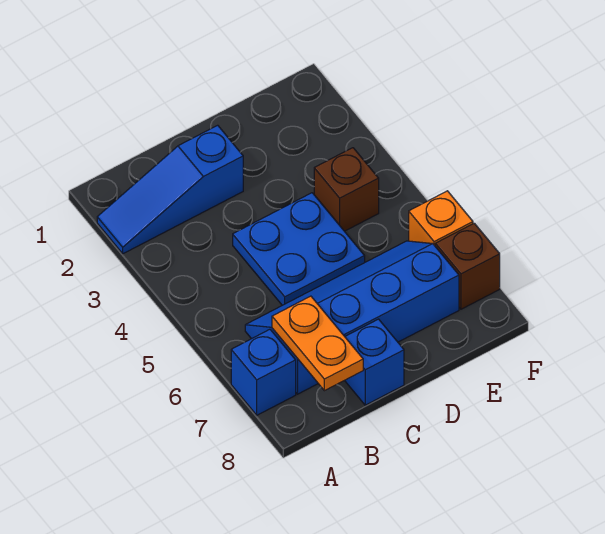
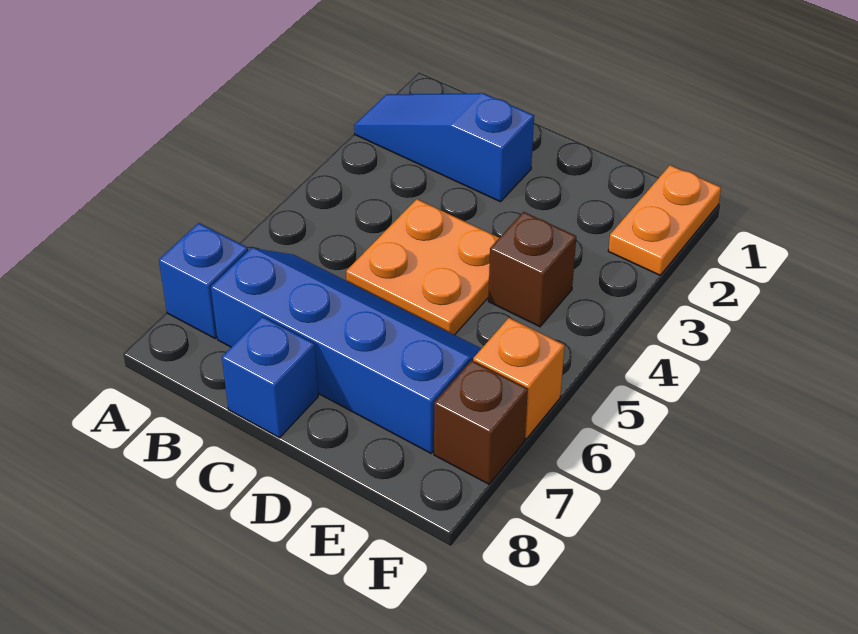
orange 1x2 plate [272,296,363,391] -> orange 1x2 plate moved to [608,165,721,275]
blue 2x2 plate [233,193,365,305] -> orange 2x2 plate [346,199,499,335]

